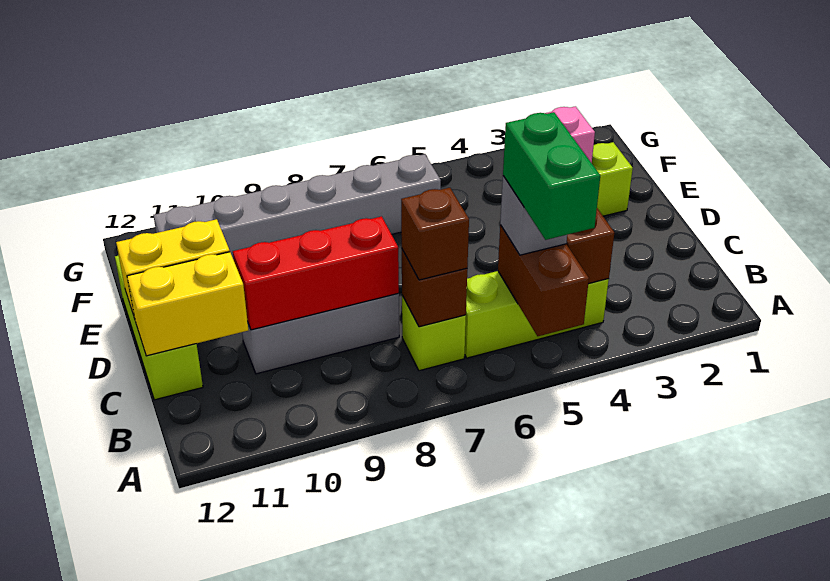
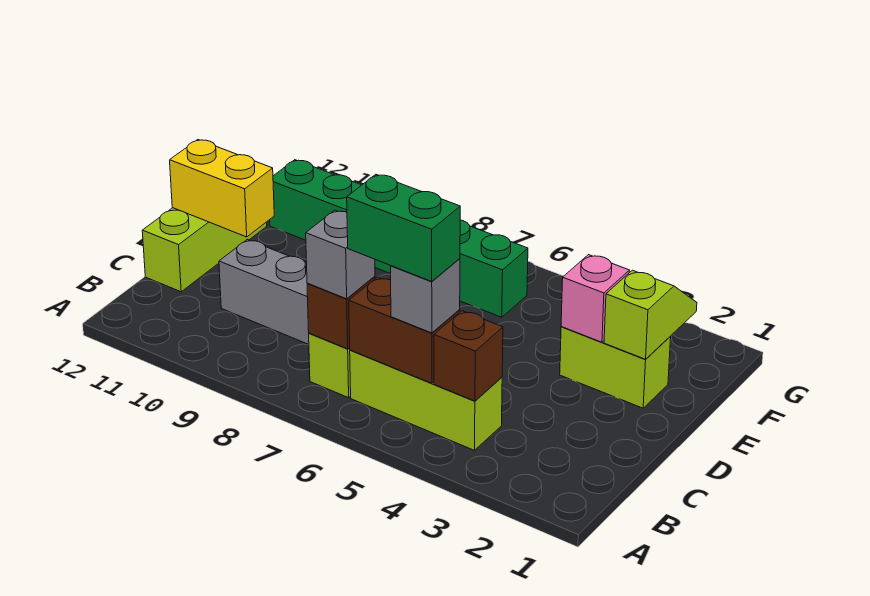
brown 1x2 brick [498,225,589,336] -> brown 1x2 brick turned to [349,277,460,383]
green 1x2 brick [503,112,600,240] -> green 1x2 brick turned to [347,174,460,281]
brown 1x1 brick [401,188,469,280] -> grey 1x1 brick [306,210,375,299]
red 1x3 brick [233,216,399,330] -> none
yellow 1x2 brick [127,252,248,356] -> none
none -> lime 1x2 slope [604,270,697,359]
grey 1x6 brick [153,154,441,260] -> green 1x6 brick [270,160,528,317]

